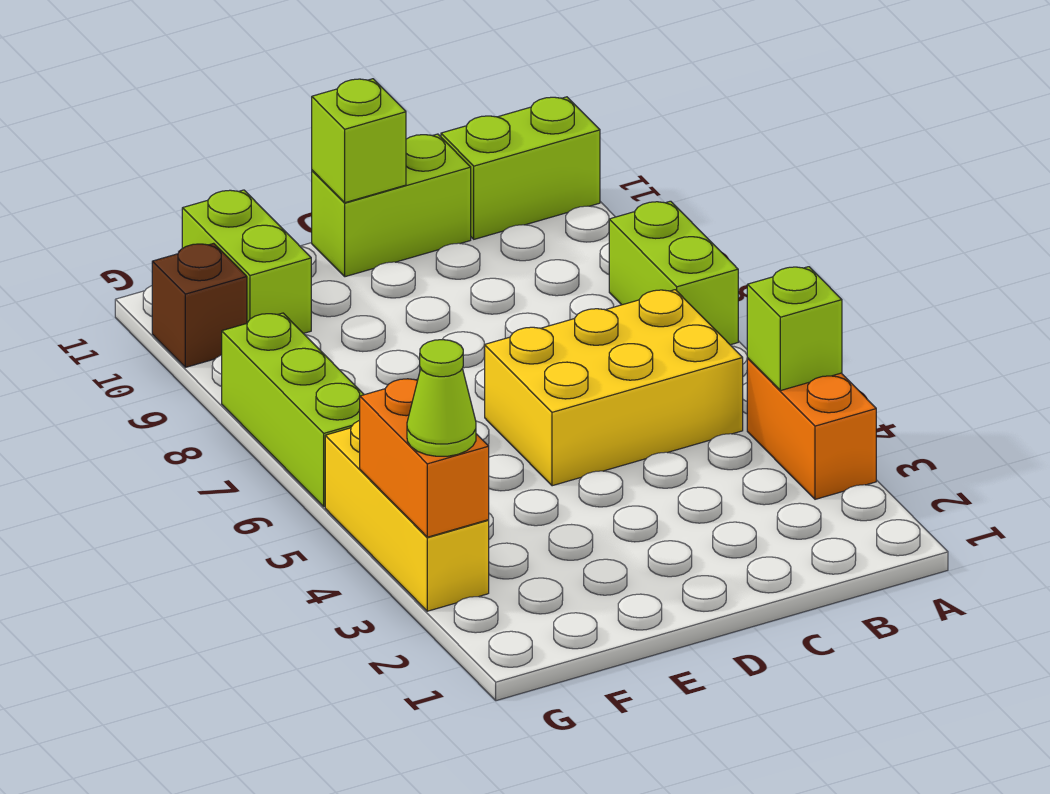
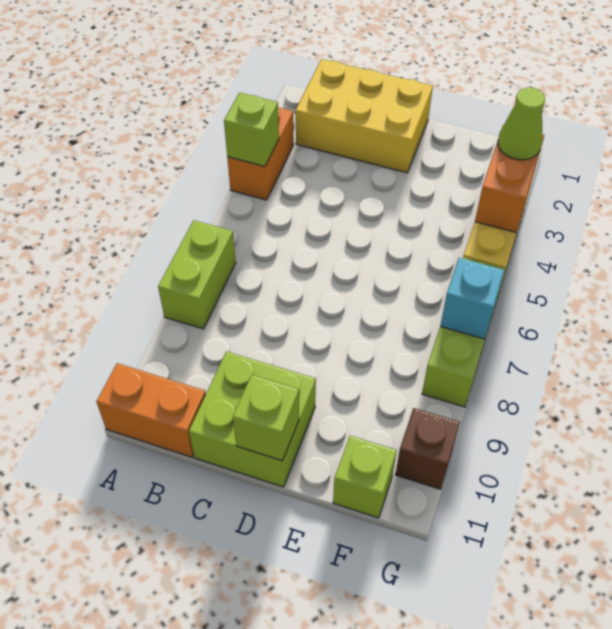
lime 1x2 brick [441,97,600,239] -> orange 1x2 brick [96,363,206,457]
yellow 2x3 brick [485,290,743,486] -> yellow 2x3 brick moved to [296,59,433,173]
lime 1x2 brick [312,134,471,277] -> lime 2x2 brick [189,351,316,487]
lime 1x2 brick [182,190,311,334] -> lime 1x1 brick [333,436,397,518]
none -> cyan 1x1 brick [440,258,504,339]

